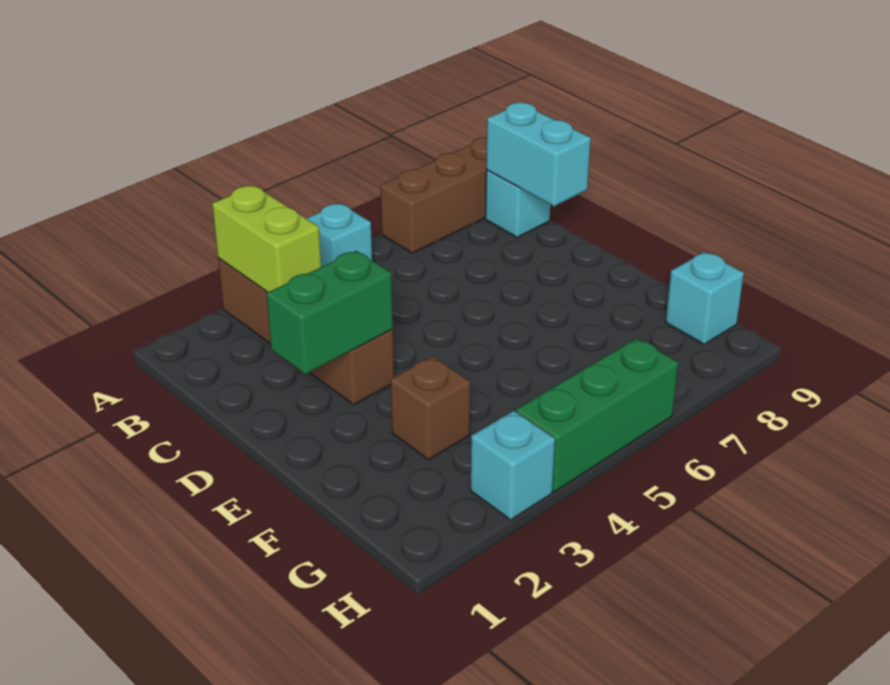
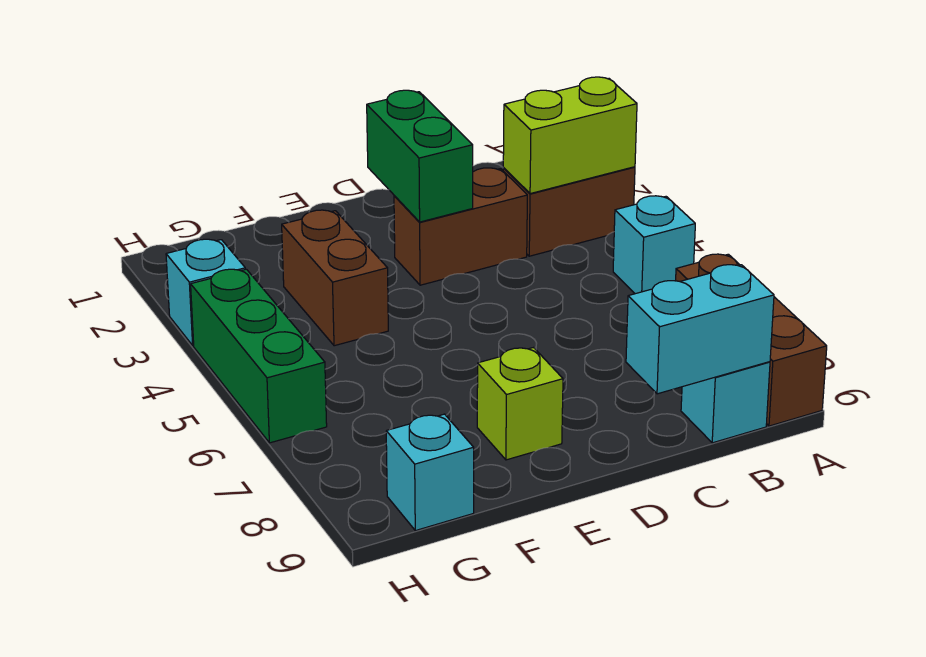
none -> lime 1x1 brick [477,348,563,460]
brown 1x1 brick [391,356,470,460] -> brown 1x2 brick [282,210,388,346]

